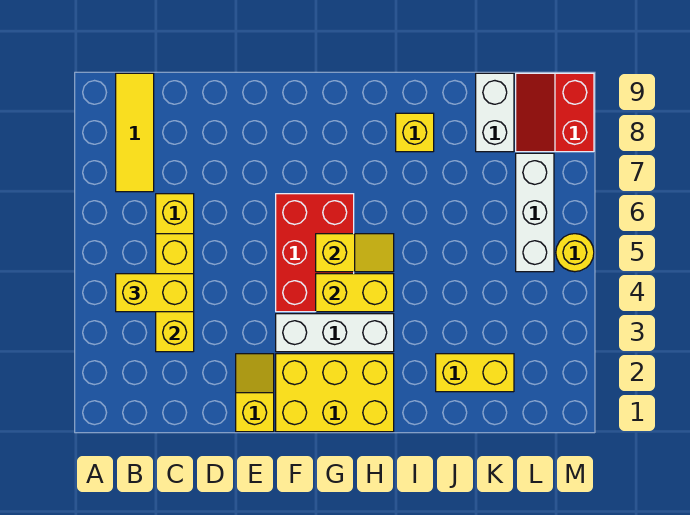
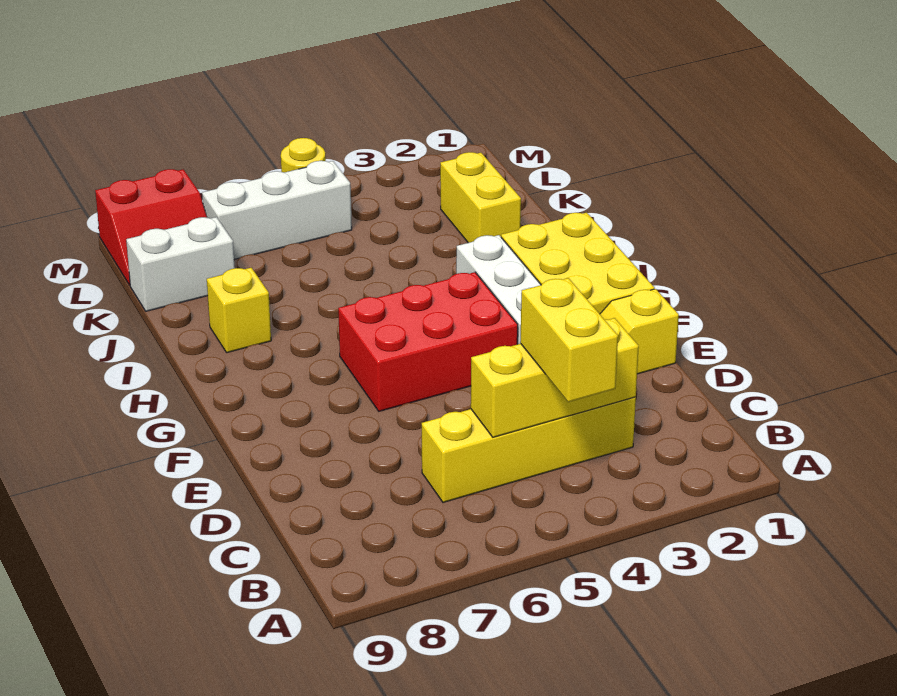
yellow 1x3 tile [116,73,154,192] -> none
yellow 1x2 brick [316,274,394,312] -> none
yellow 1x2 slope [316,234,394,272] -> none

